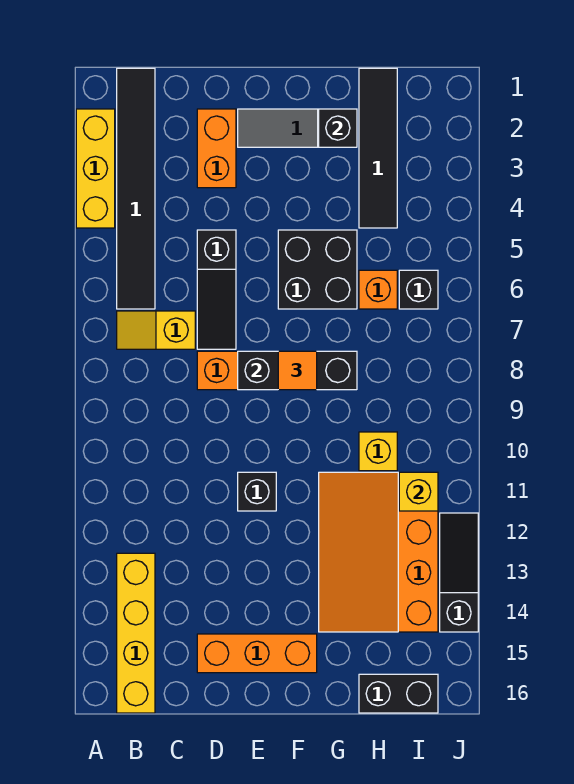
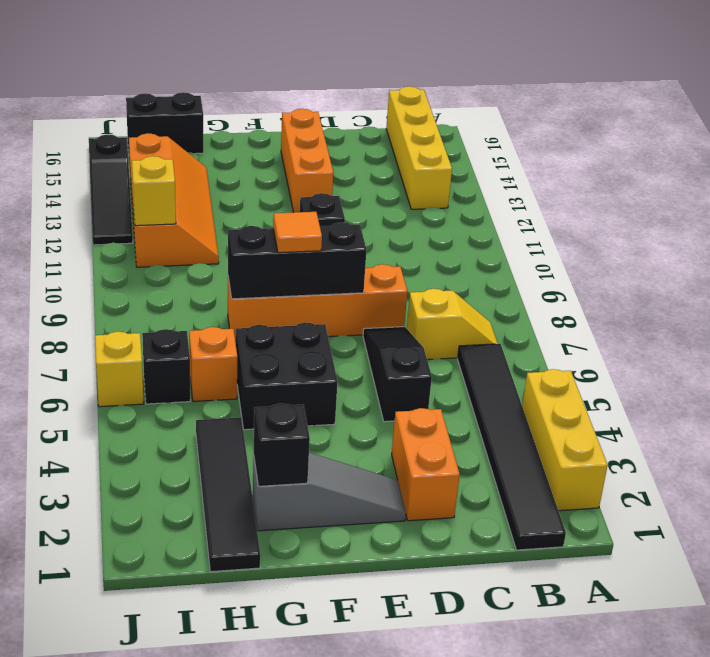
orange 1x3 brick [197,634,317,673] -> orange 1x3 brick turned to [281,109,333,212]
orange 3x4 slope [319,472,438,632] -> orange 2x4 slope [129,133,219,267]
yellow 1x1 brick [359,432,397,471] -> yellow 1x1 brick moved to [95,331,144,407]

